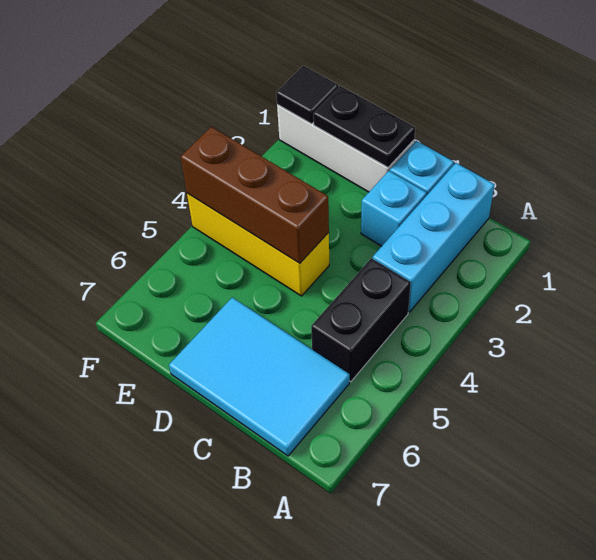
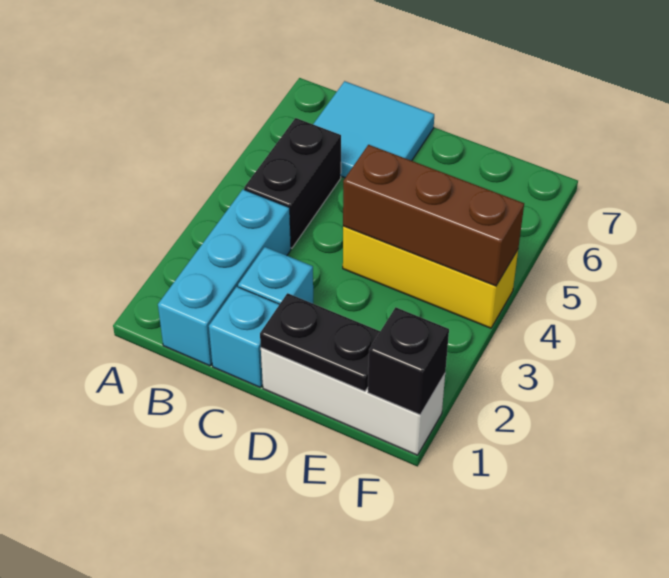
cyan 2x3 tile [169,297,350,456] -> cyan 2x2 tile [313,81,434,178]
black 1x1 tile [276,66,339,124] -> black 1x1 brick [368,307,449,415]

